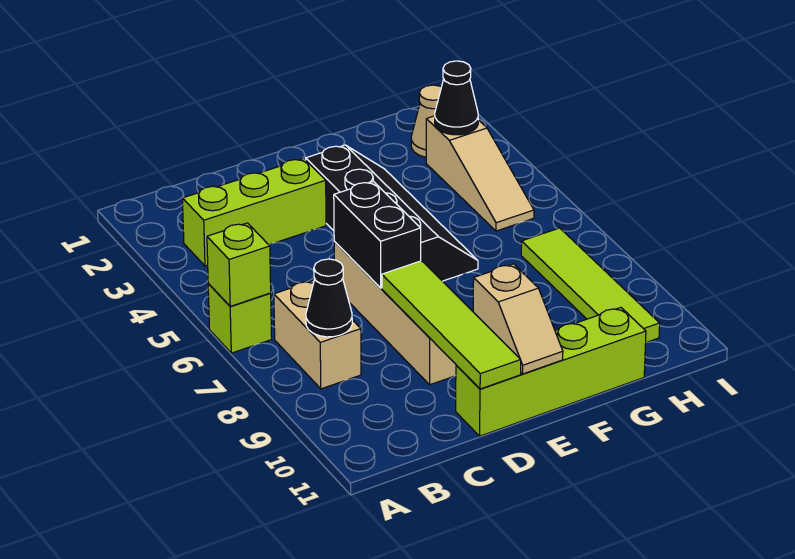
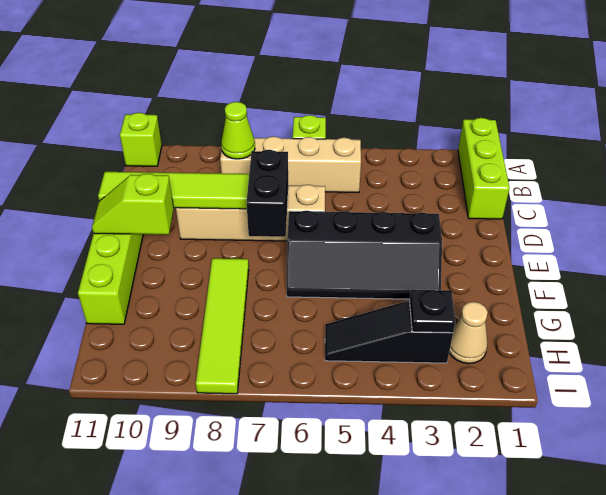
lime 1x1 brick [207,223,271,306] -> lime 1x1 brick moved to [120,113,162,166]
lime 1x3 brick [182,159,326,266] -> lime 1x3 brick moved to [458,118,510,219]
tan 1x2 brick [274,280,361,389] -> tan 1x4 brick [220,136,361,193]
black 1x1 cone [306,259,352,337] -> lime 1x1 cone [221,102,255,159]
black 1x2 brick [334,181,421,288] -> black 1x2 brick turned to [246,150,288,237]
tan 1x2 slope [473,264,563,374] -> lime 1x2 slope [92,174,174,235]
tan 1x3 slope [426,116,534,231] -> black 1x3 slope [325,301,453,363]
black 1x1 cone [435,61,478,135] -> black 1x1 plate [410,290,455,333]
lime 1x4 tile [521,228,660,342] -> lime 1x4 tile turned to [196,258,249,394]

